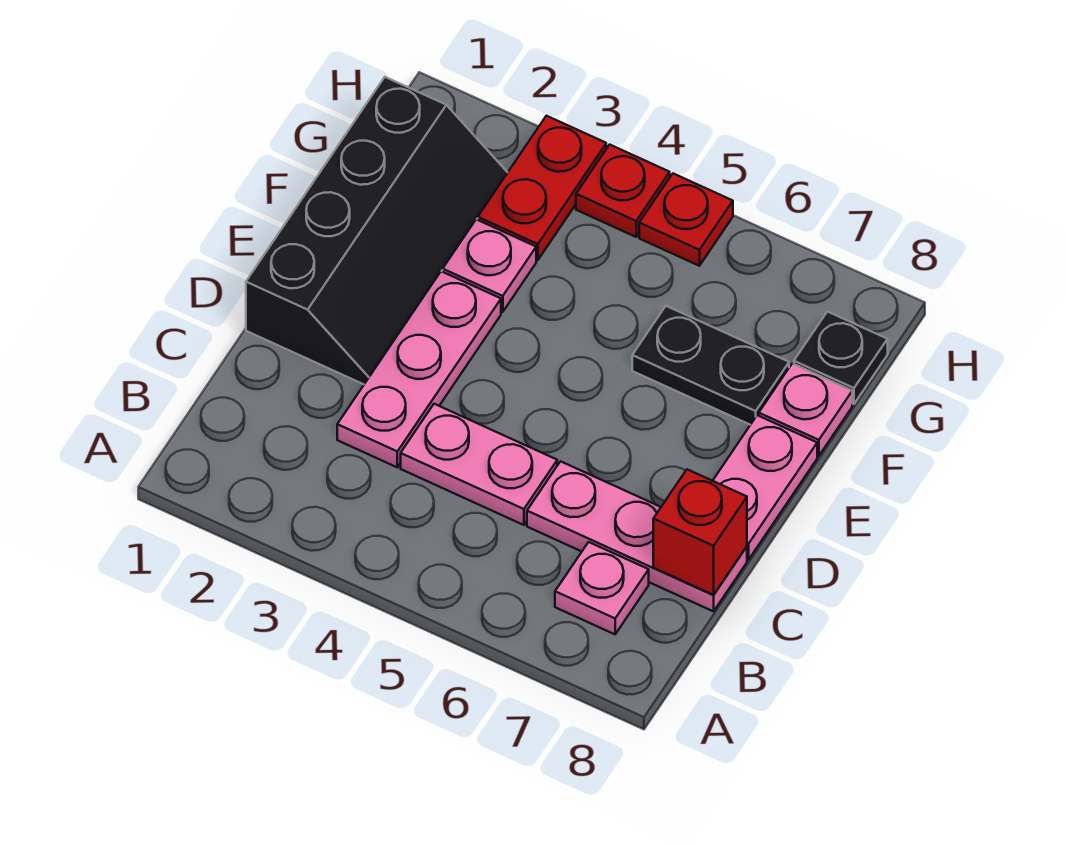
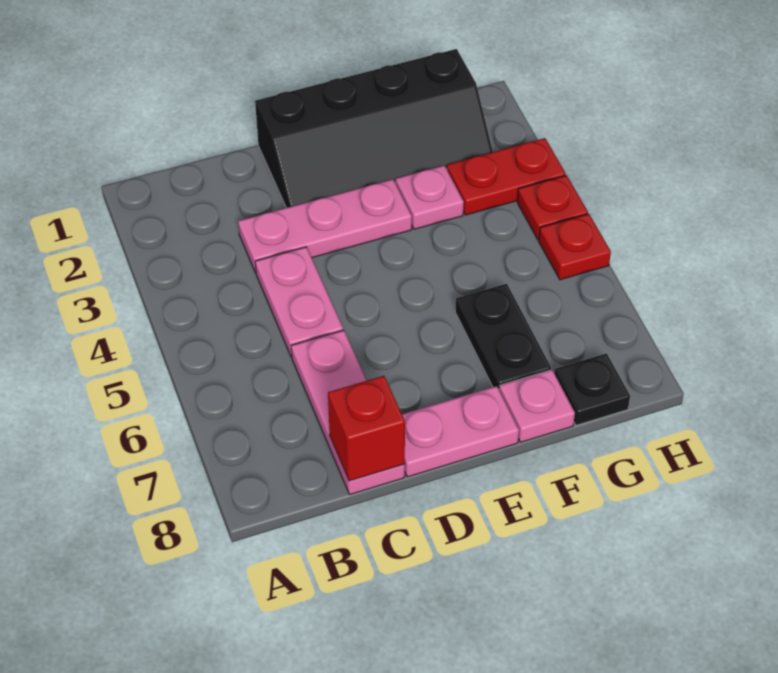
pink 1x1 plate [555,542,649,634] -> none

